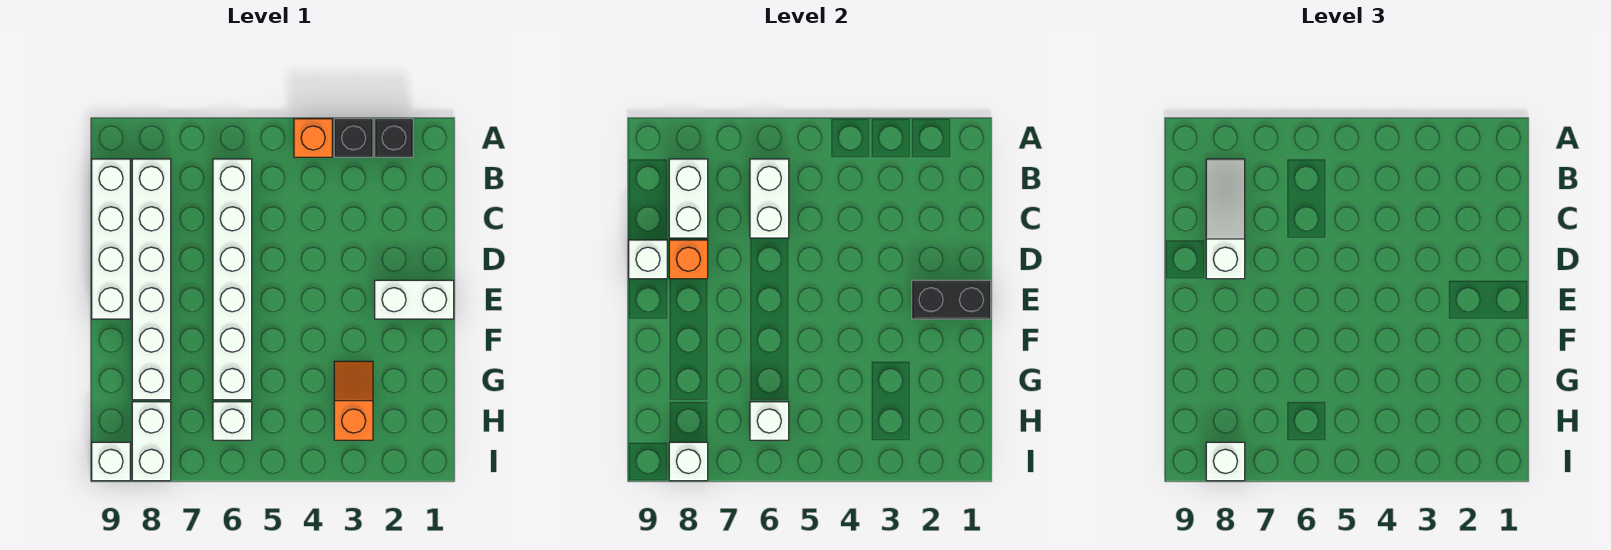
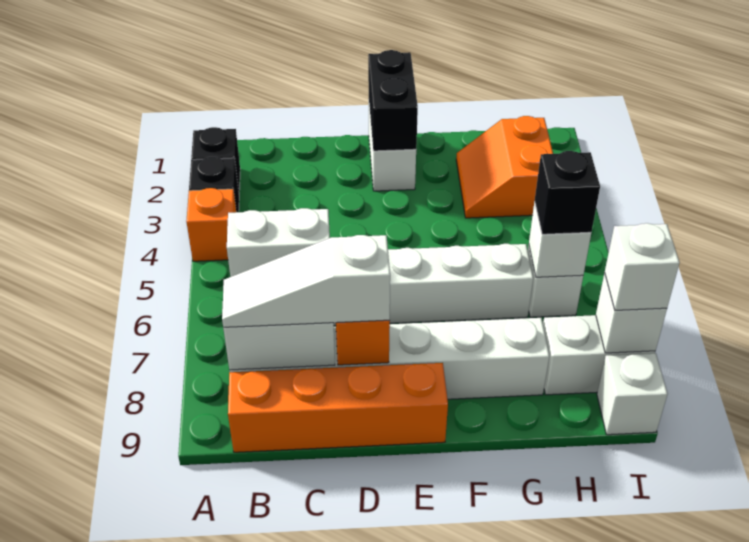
white 1x4 brick [92,159,130,319] -> orange 1x4 brick [228,363,448,452]
white 1x1 brick [629,240,667,279] -> none
orange 1x2 slope [334,361,373,440] -> orange 2x2 slope [456,116,553,218]
none -> black 1x1 brick [535,151,600,234]

